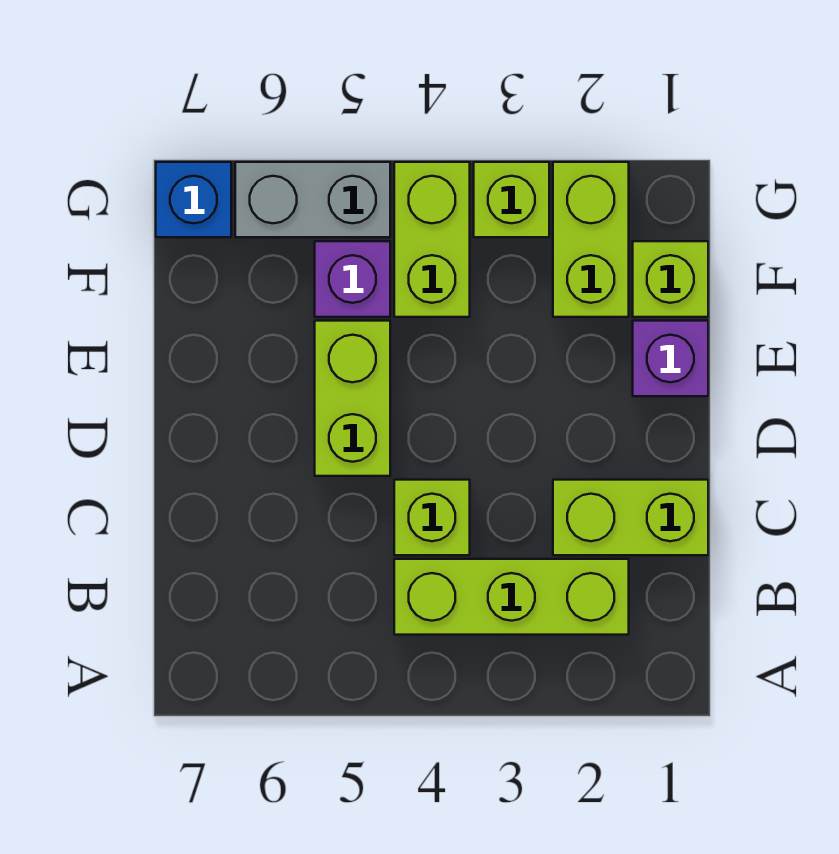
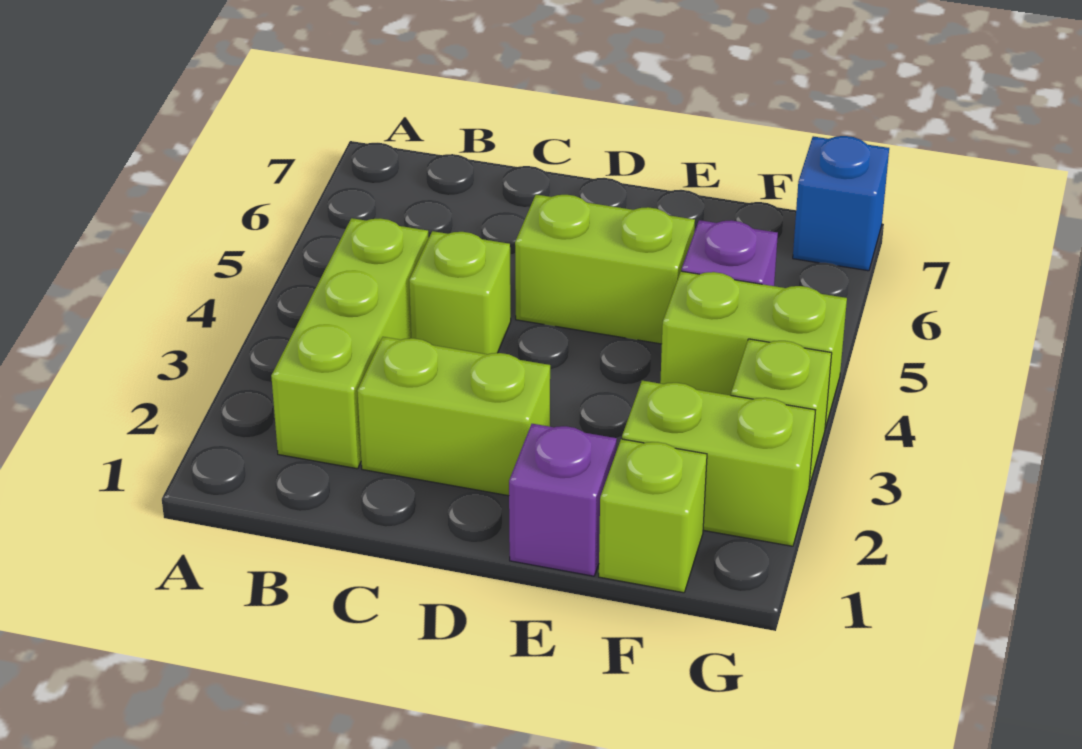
lime 1x2 brick [553,480,708,555] -> lime 1x2 brick turned to [357,337,550,496]
grey 1x2 brick [235,162,390,237] -> none

